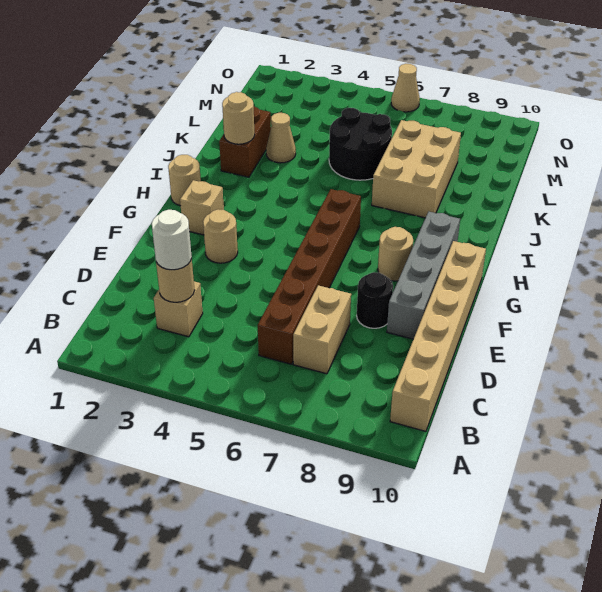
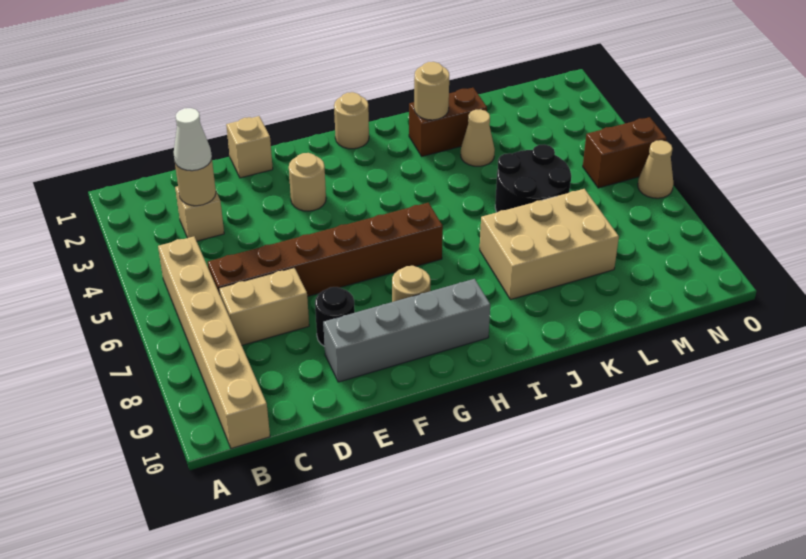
tan 1x6 brick [390,241,486,431] -> tan 1x6 brick turned to [158,237,270,448]
white 1x1 round brick [152,210,192,270] -> white 1x1 cone [174,108,212,171]
tan 1x1 brick [180,180,224,235] -> tan 1x1 brick moved to [226,116,273,178]
none -> brown 1x2 brick [583,117,666,188]

